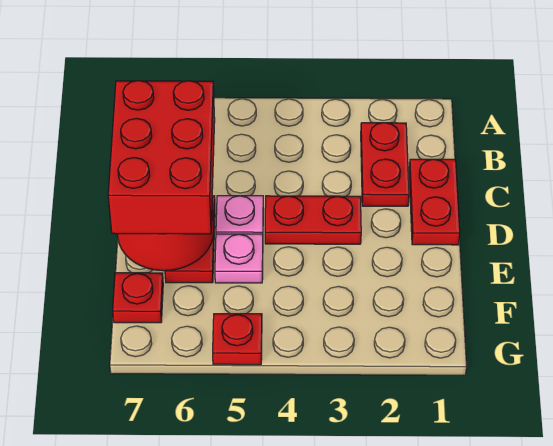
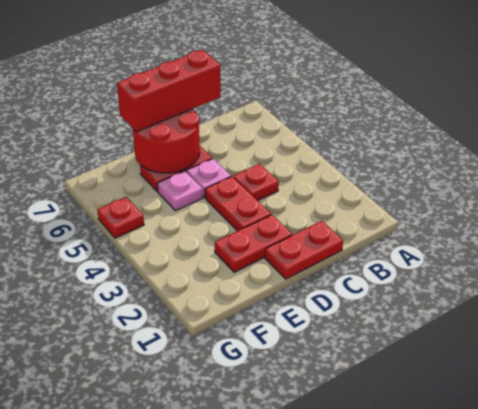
red 1x2 plate [361,123,409,206] -> red 1x2 plate moved to [215,215,292,272]
red 2x3 brick [108,80,215,234] -> red 1x3 brick [117,50,221,132]
red 1x1 plate [113,273,163,323] -> red 1x1 plate moved to [233,164,279,201]

